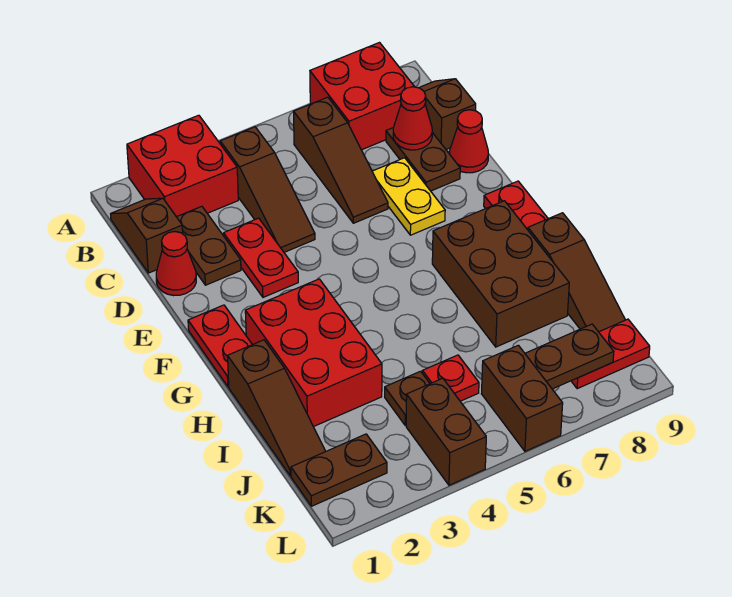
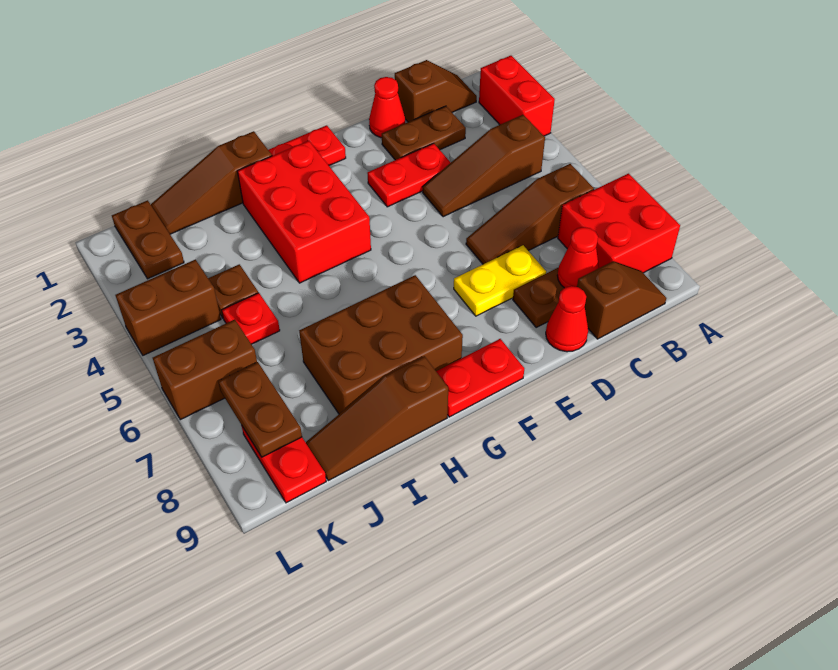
red 2x2 brick [127,115,238,217] -> red 1x2 brick [479,56,555,136]
red 2x3 brick [245,279,382,427] -> red 2x3 brick turned to [237,141,371,283]

